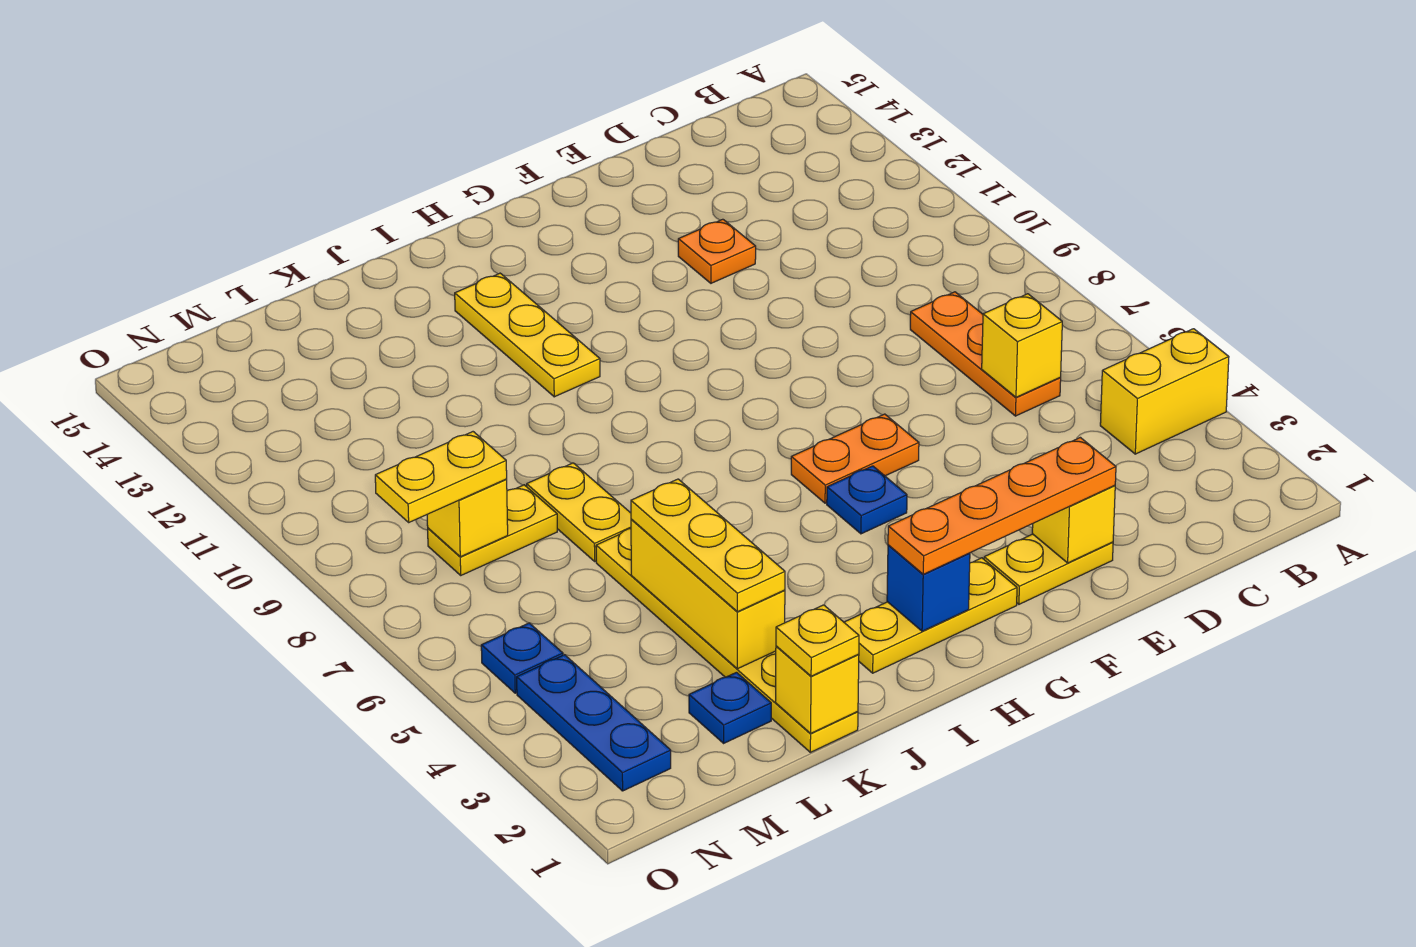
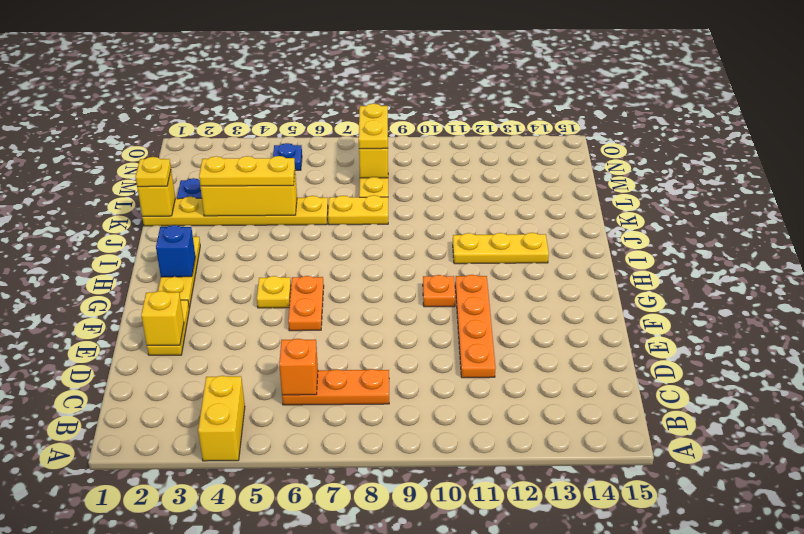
yellow 1x1 brick [982,294,1062,397] -> orange 1x1 brick [279,339,318,395]
orange 1x4 plate [888,438,1116,574] -> orange 1x4 plate moved to [455,275,496,378]
orange 1x1 plate [678,219,756,283] -> orange 1x1 plate moved to [423,275,455,307]
blue 1x1 plate [827,466,907,534] -> yellow 1x1 plate [257,276,291,308]
blue 1x3 plate [517,655,671,791] -> none

